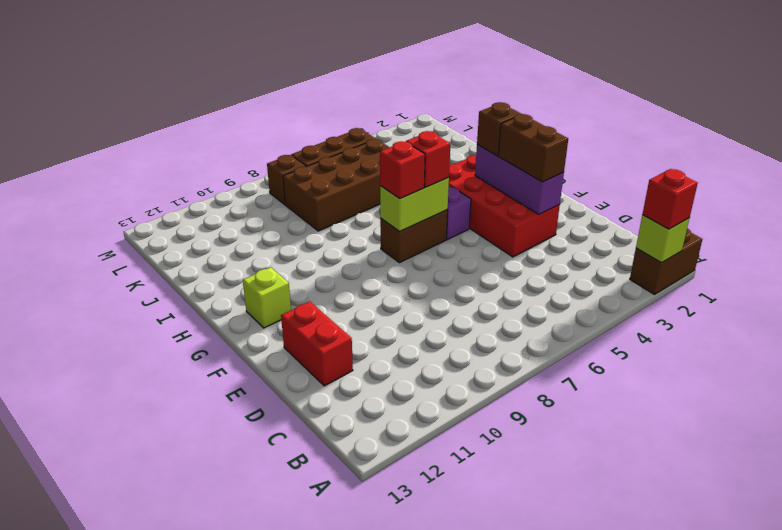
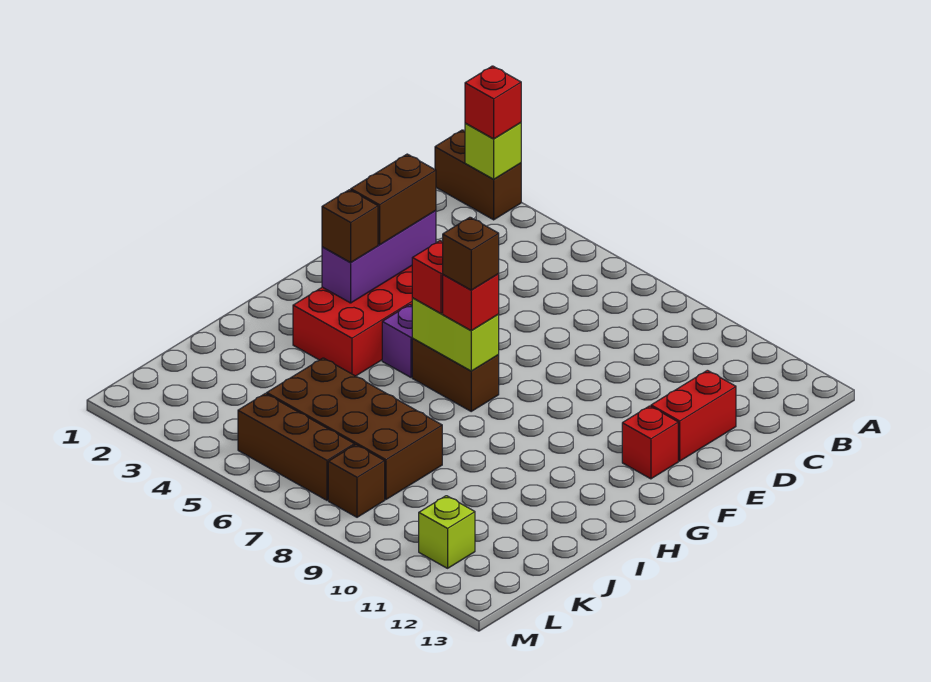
none -> red 1x1 brick [622,406,678,479]
none -> brown 1x1 brick [443,217,499,290]
lime 1x1 brick [243,267,291,328] -> lime 1x1 brick moved to [419,496,475,568]

